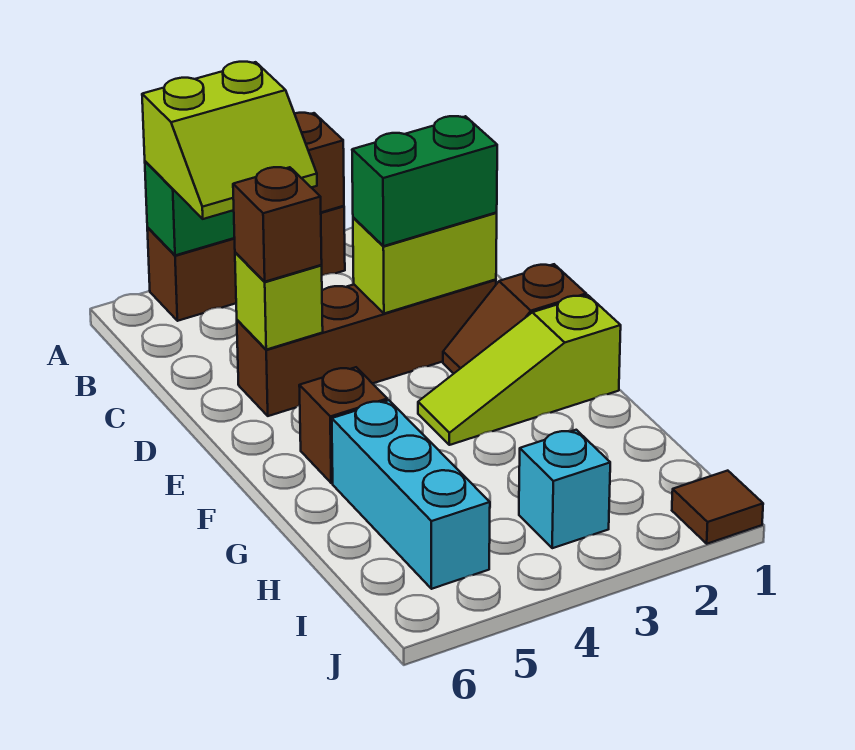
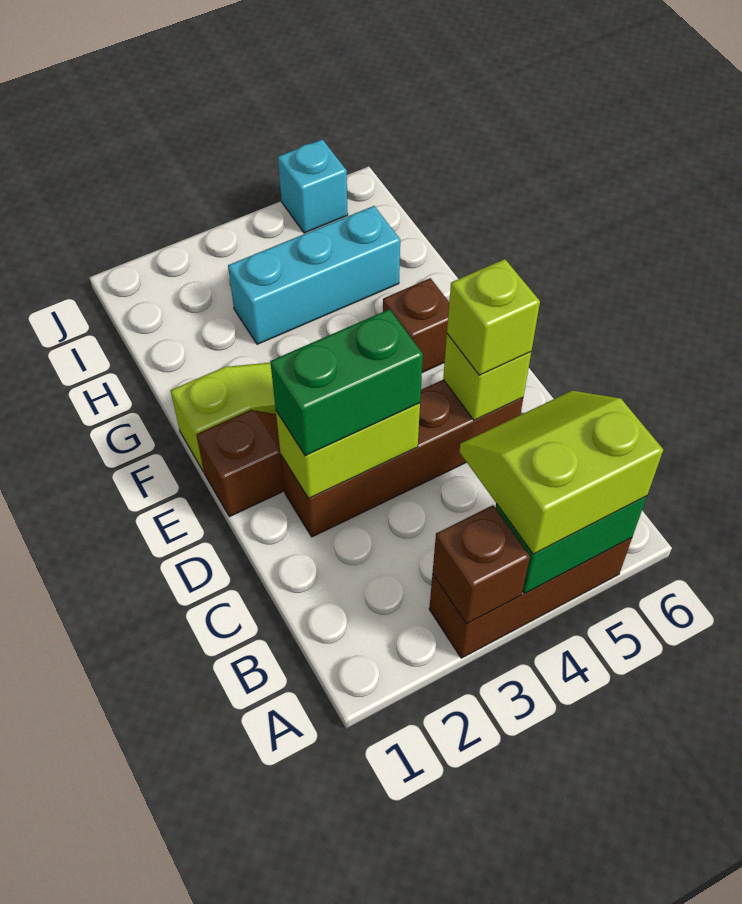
brown 1x1 brick [233,167,322,282] -> lime 1x1 brick [447,259,540,375]
cyan 1x3 brick [332,400,490,589] -> cyan 1x3 brick turned to [228,206,400,344]
cyan 1x1 brick [519,430,610,548] -> cyan 1x1 brick moved to [278,139,348,233]
brown 1x1 tile [672,471,763,544] -> none

